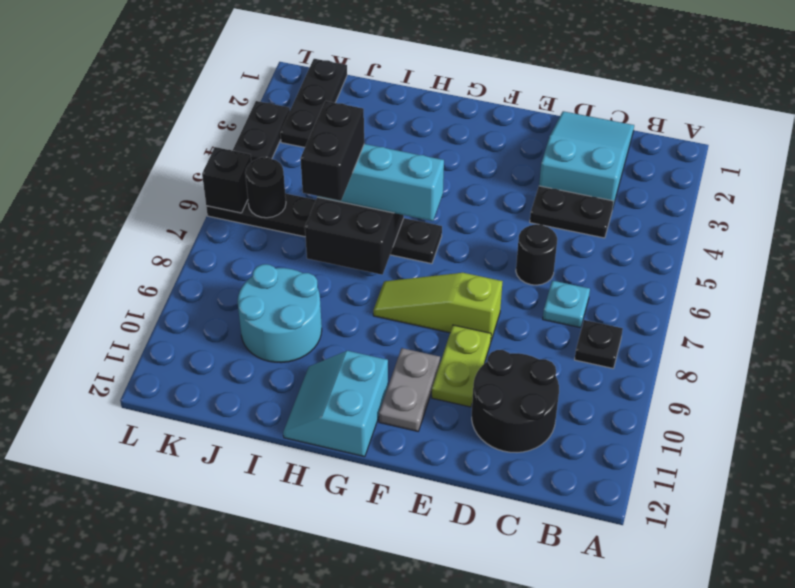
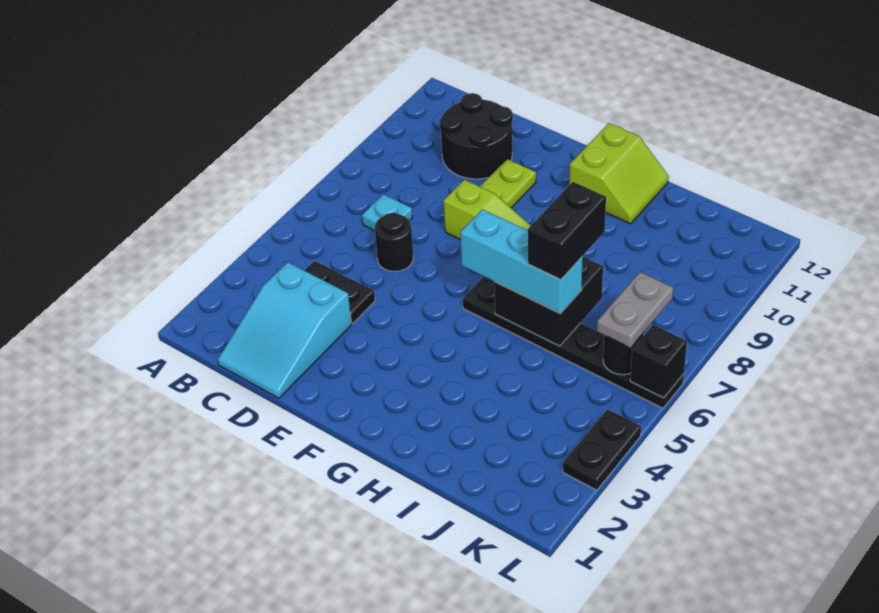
black 1x1 plate [575,320,623,368] -> none
grey 1x2 plate [379,348,440,431] -> grey 1x2 plate moved to [597,272,673,348]
cyan 2x2 slope [283,351,388,457] -> lime 2x2 slope [569,123,669,224]
cyan 2x2 round brick [238,264,322,363] -> none
black 1x3 plate [280,59,347,147] -> none

